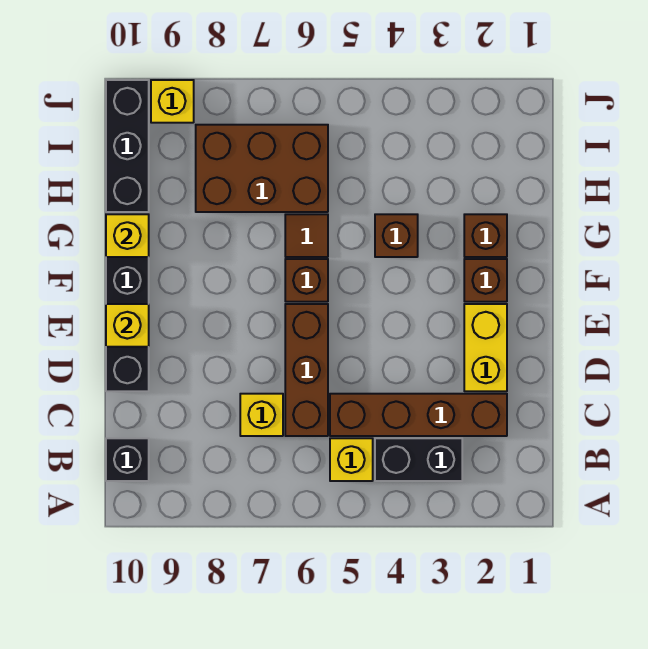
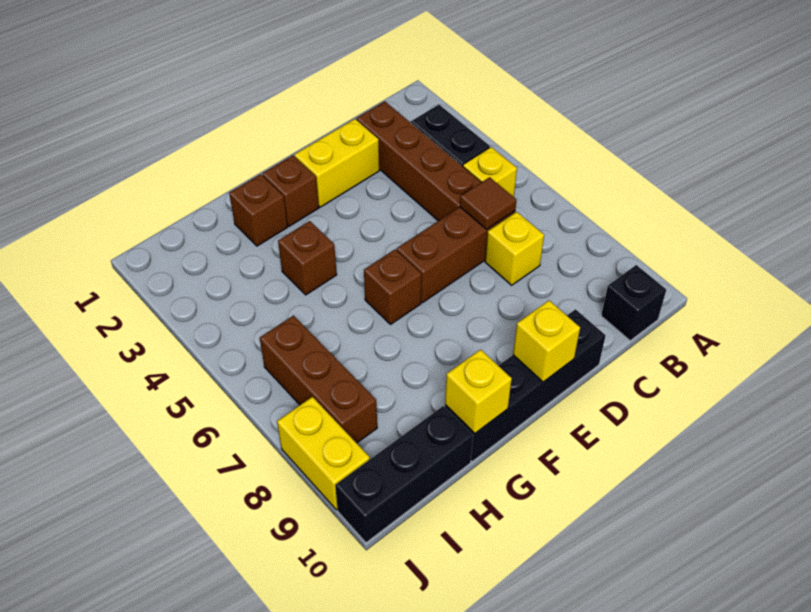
brown 1x1 tile [285,214,328,257] -> brown 1x1 tile moved to [460,177,517,229]
brown 2x3 brick [196,125,328,212] -> brown 1x3 brick [260,316,377,443]
yellow 1x1 brick [151,80,194,123] -> yellow 1x2 brick [277,397,370,510]

